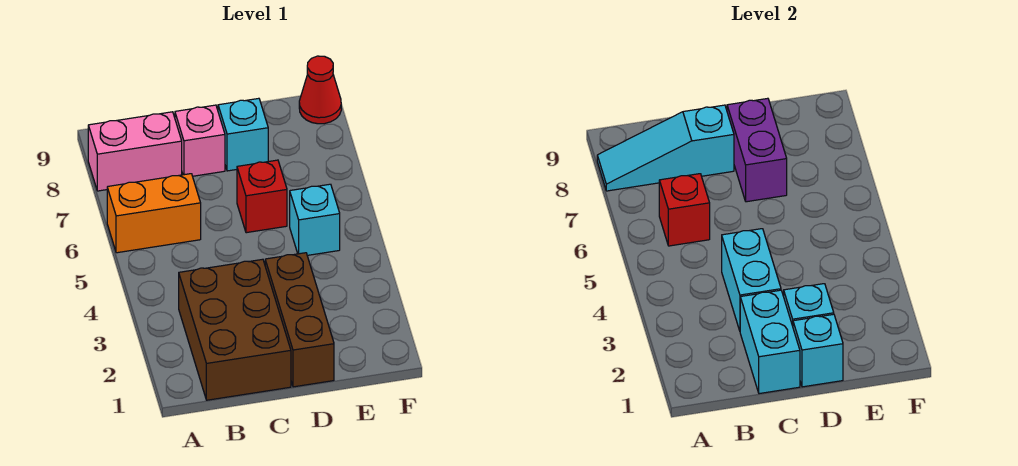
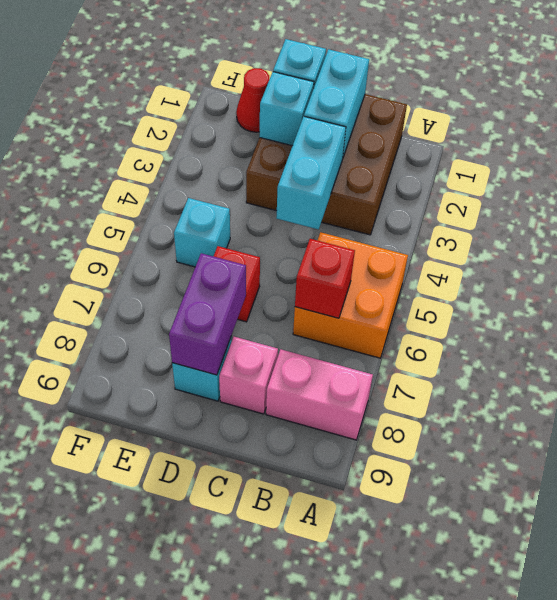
orange 1x2 brick [107,174,201,253] -> orange 2x2 brick [293,232,408,358]
cyan 1x3 slope [597,105,734,191] -> none
red 1x1 cone [299,56,341,124] -> red 1x1 cone moved to [236,68,269,132]

